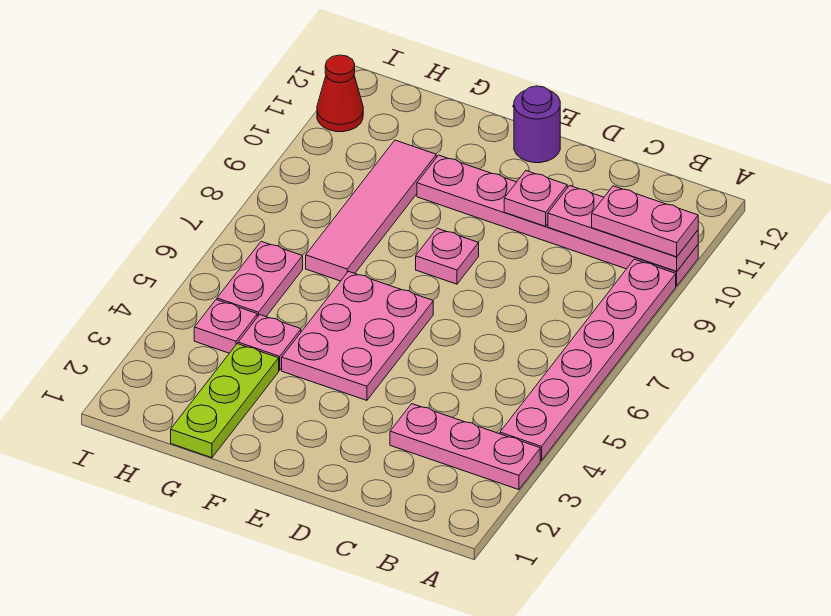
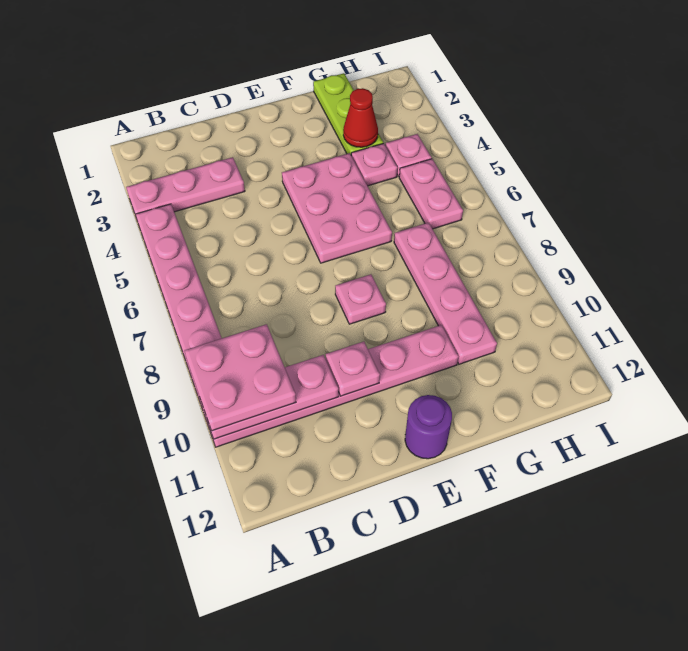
pink 1x2 plate [592,186,698,257] -> pink 2x2 plate [184,324,296,431]
pink 1x4 tile [306,140,436,281] -> pink 1x4 plate [394,223,497,364]
red 1x1 cone [317,55,363,132] -> red 1x1 cone moved to [343,88,378,147]

